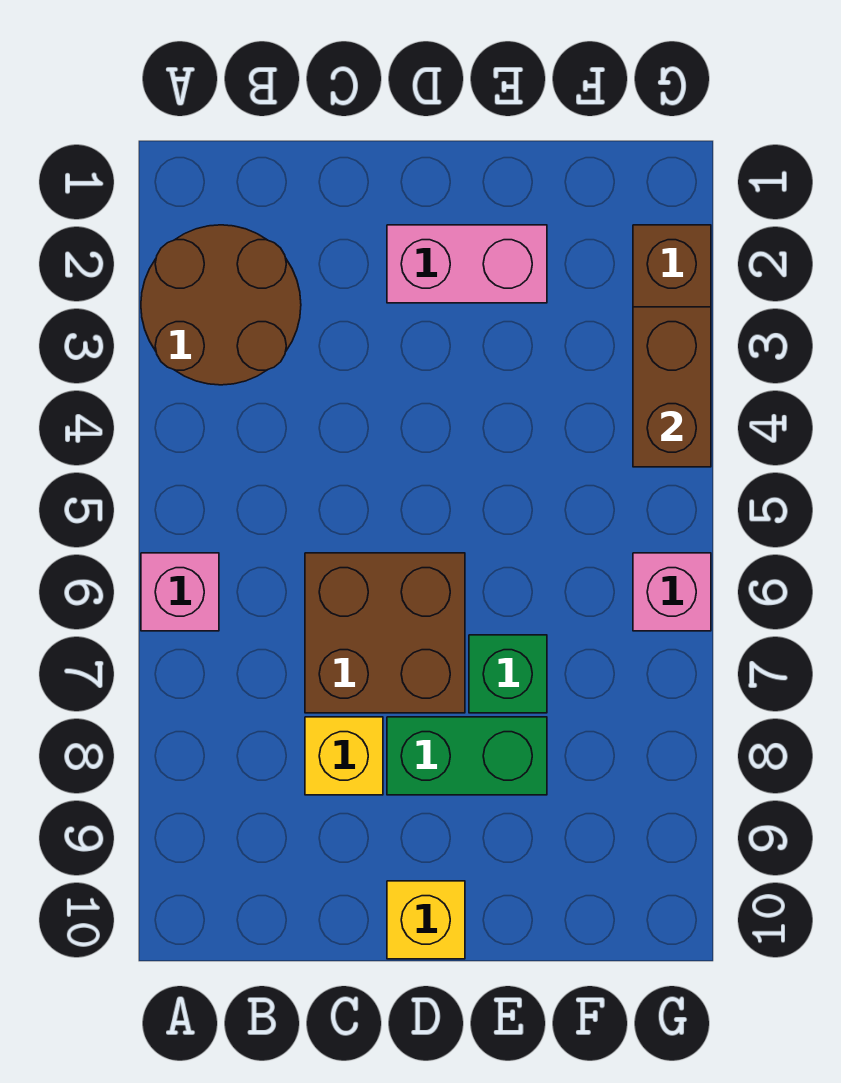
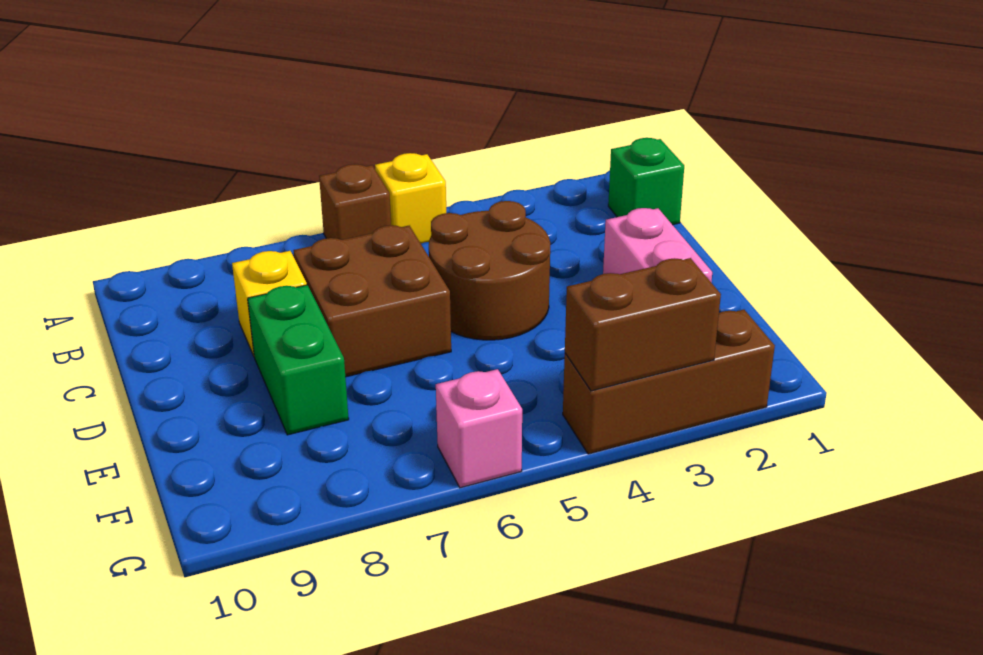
brown 2x2 round brick [141,225,301,385] -> brown 2x2 round brick moved to [429,201,550,340]
pink 1x1 brick [141,553,219,631] -> brown 1x1 brick [319,164,391,240]
yellow 1x1 brick [387,881,465,959] -> yellow 1x1 brick moved to [375,153,446,244]
green 1x1 brick [469,635,547,713] -> green 1x1 brick moved to [608,138,684,225]

